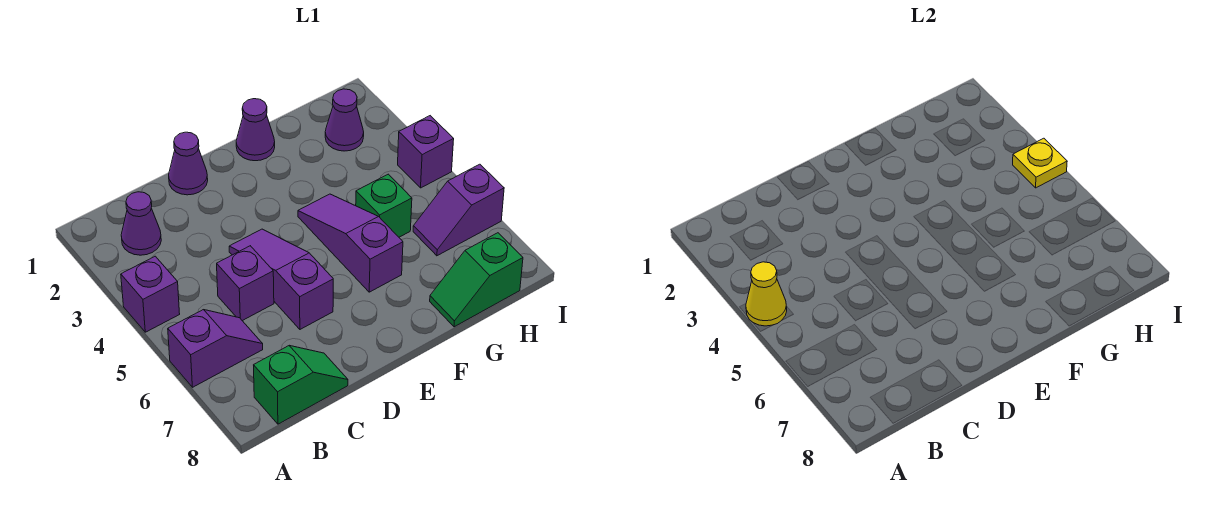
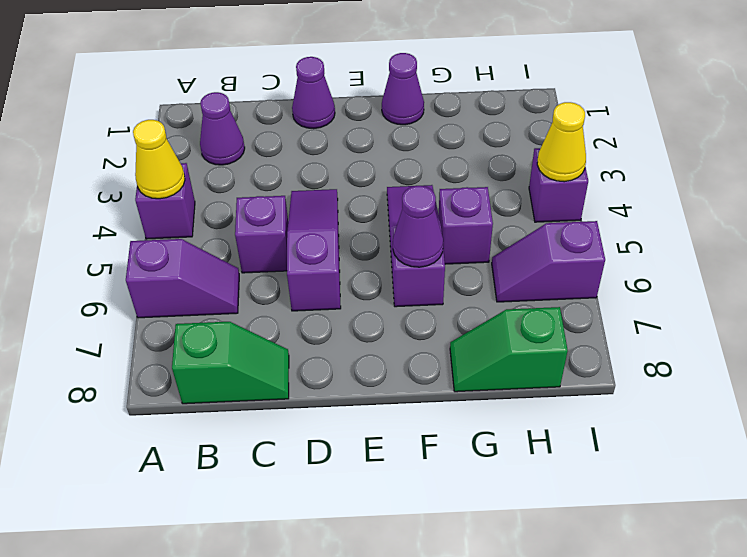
green 1x1 brick [356,174,412,237] -> purple 1x1 brick [439,187,493,264]
purple 1x1 cone [325,89,364,151] -> purple 1x1 cone moved to [393,186,443,267]
yellow 1x1 plate [1013,138,1067,188] -> yellow 1x1 cone [537,102,586,182]

